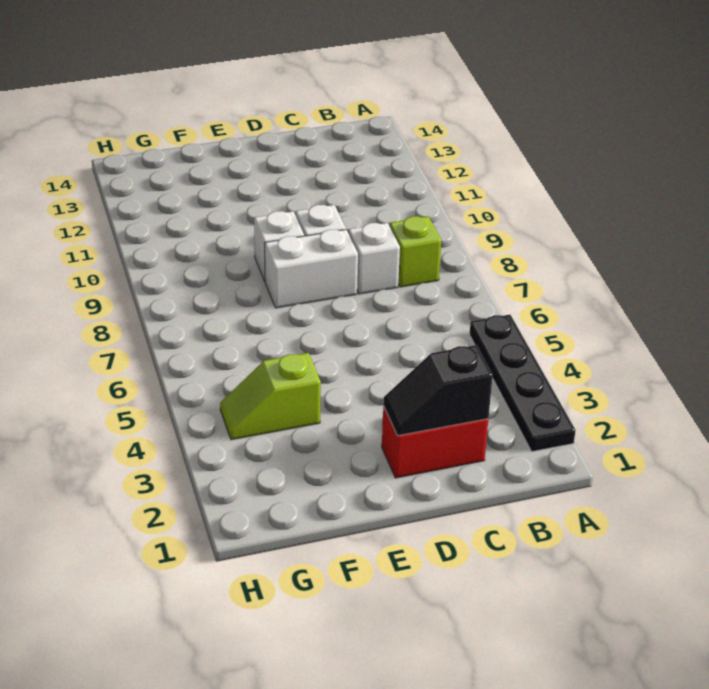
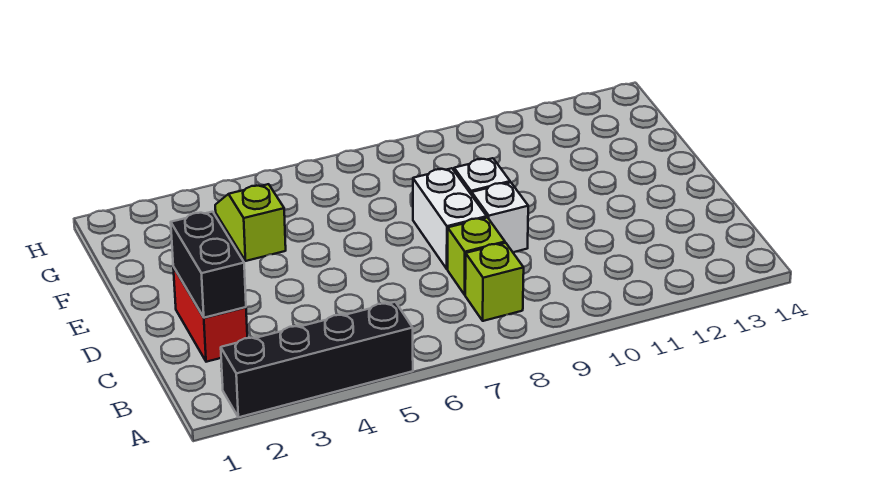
black 1x4 plate [470,315,576,452] -> black 1x4 brick [221,302,413,417]
black 1x2 slope [383,345,493,436] -> black 1x2 brick [171,212,246,318]
white 1x1 brick [348,223,400,294] -> lime 1x1 brick [448,218,505,295]

